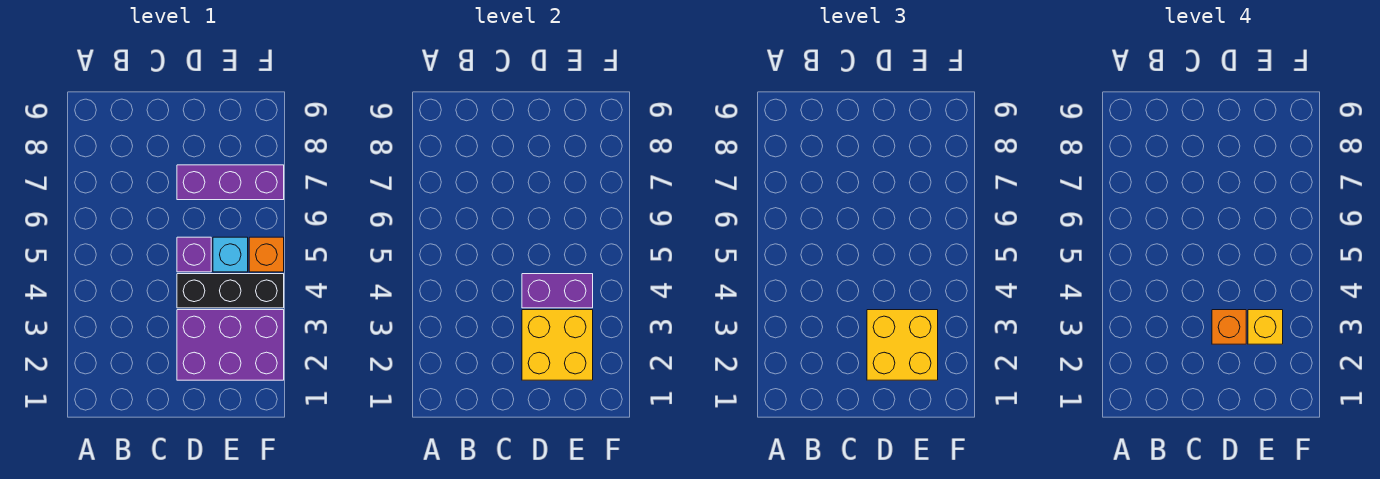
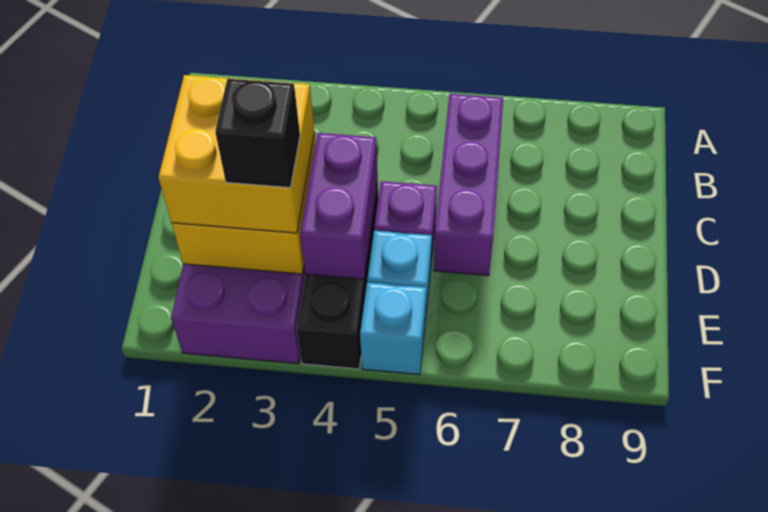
orange 1x1 brick [1212,310,1246,344] -> none
purple 1x3 brick [177,165,284,200] -> purple 1x3 brick moved to [434,94,503,276]
yellow 1x1 brick [1248,310,1283,344] -> black 1x1 brick [215,79,300,188]
orange 1x1 brick [249,237,284,272] -> cyan 1x1 brick [360,283,426,375]

